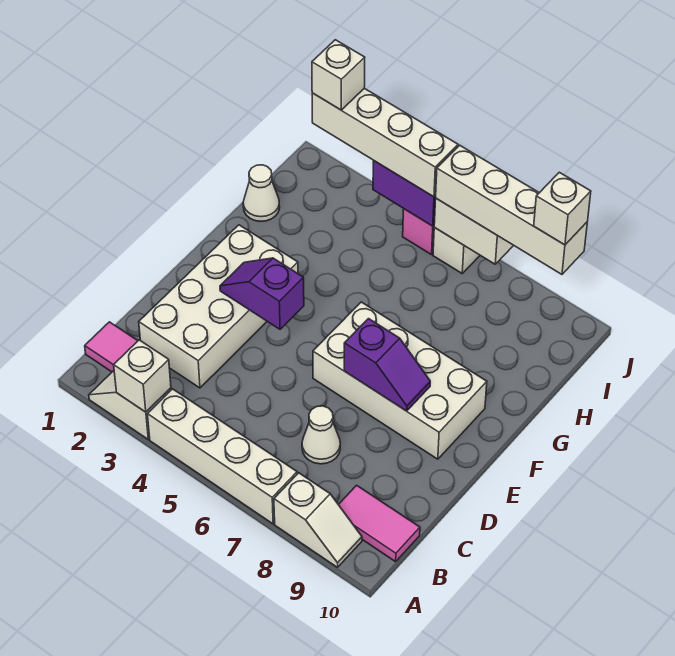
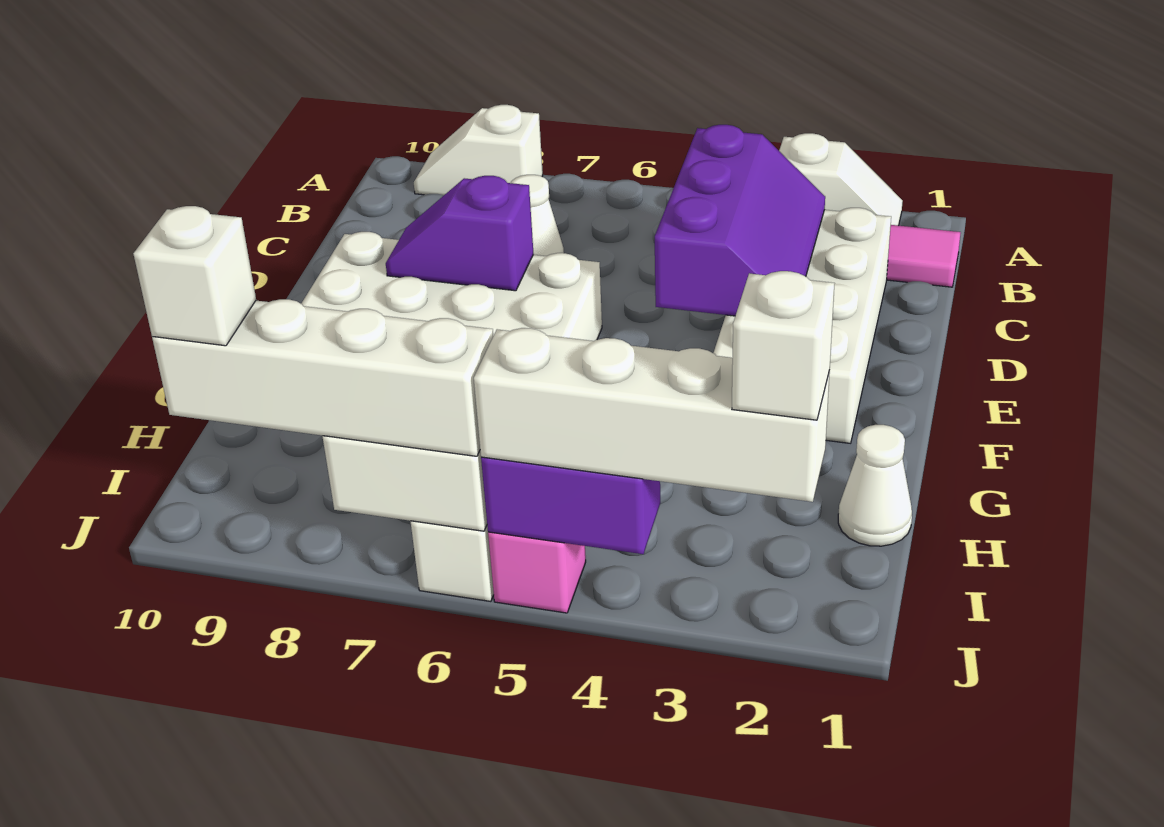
white 1x1 brick [114,340,171,412] -> none
white 1x4 brick [147,389,297,524] -> none
pink 1x2 tile [338,485,420,562] -> none
purple 1x2 slope [220,258,304,329] -> purple 2x3 slope [655,125,825,316]

